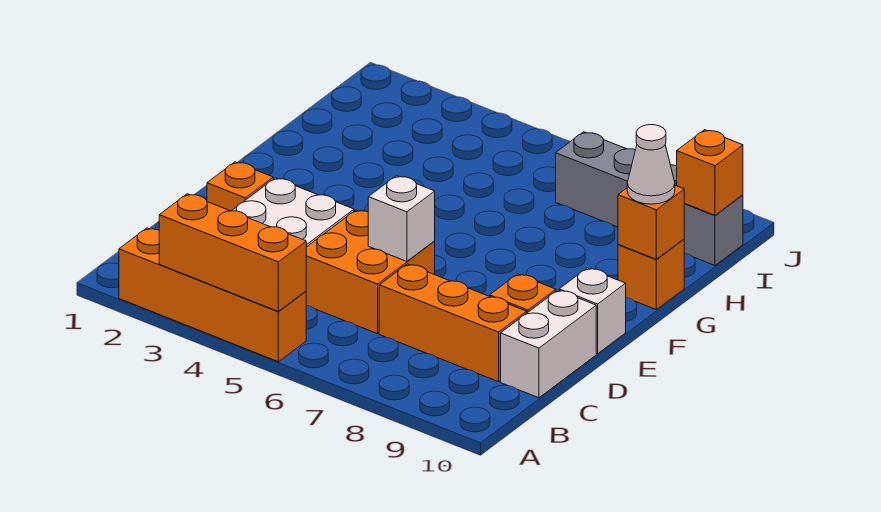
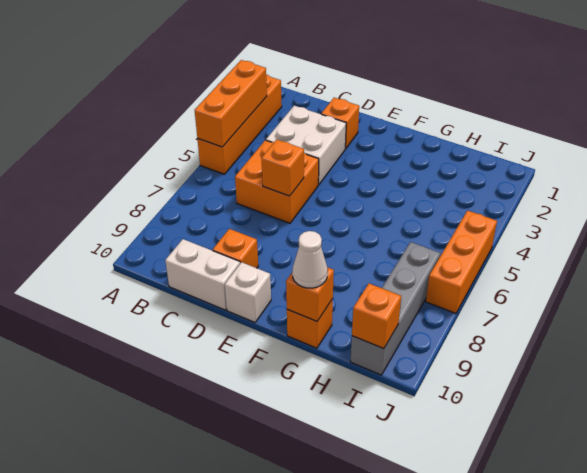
orange 1x3 brick [379,264,527,382] -> orange 1x3 brick moved to [426,211,497,313]
white 1x1 brick [368,176,435,261] -> orange 1x1 brick [262,140,304,196]

